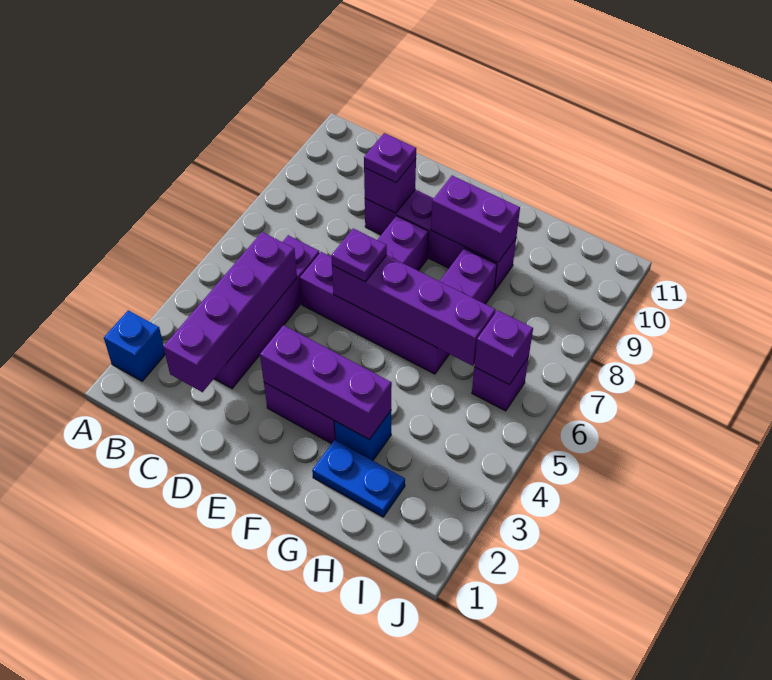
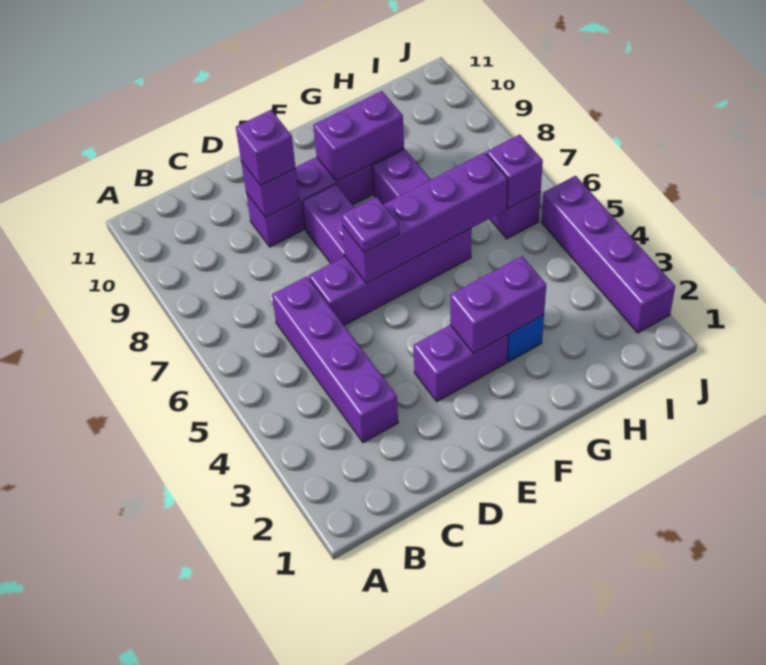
blue 1x1 brick [104,310,165,381] -> none
purple 1x4 brick [164,232,297,392] -> purple 1x4 brick moved to [541,176,675,333]
purple 1x1 plate [364,133,416,182] -> purple 1x1 brick [236,110,296,186]
purple 1x3 brick [260,325,392,439] -> purple 1x2 brick [450,256,546,353]
blue 1x2 plate [312,440,405,517] -> none

